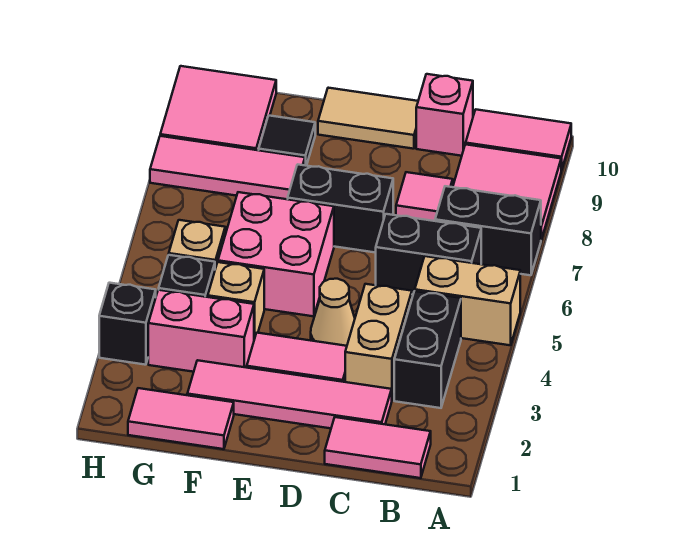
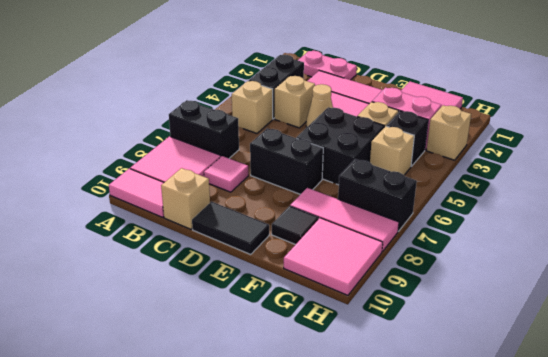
tan 1x2 brick [415,256,520,345] -> tan 1x1 brick [232,81,273,133]
pink 1x2 tile [325,417,431,478] -> pink 1x2 plate [298,51,357,80]
black 1x2 brick [376,214,481,295] -> black 1x2 brick moved to [338,159,417,231]
tan 1x2 brick [345,284,412,399] -> tan 1x1 brick [275,76,315,128]
pink 1x1 brick [416,74,473,156] -> tan 1x1 brick [161,168,210,229]
tan 1x2 tile [318,88,418,149] -> black 1x2 tile [192,202,269,254]
pink 2x2 brick [218,192,334,316] -> black 2x2 brick [297,107,384,185]
black 1x1 brick [99,283,156,365] -> tan 1x1 brick [427,105,471,160]

